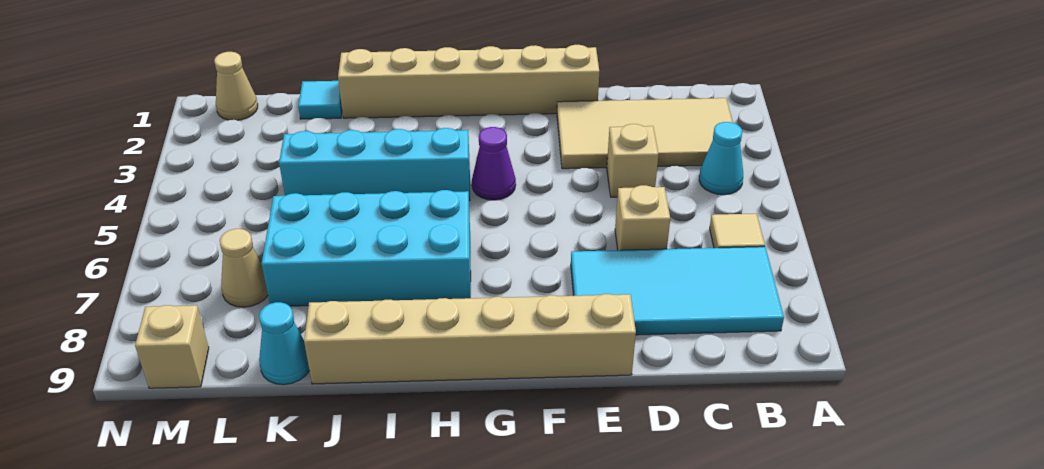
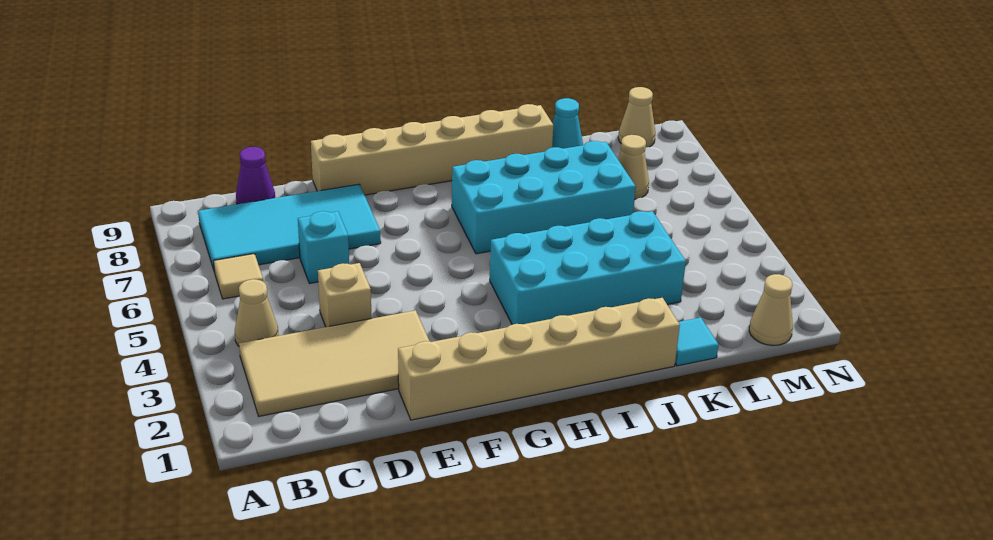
cyan 1x1 cone [699,122,743,195] -> tan 1x1 cone [235,279,279,346]
tan 1x1 brick [615,185,670,250] -> cyan 1x1 brick [298,211,349,283]
purple 1x1 cone [472,127,516,200] -> purple 1x1 cone moved to [236,147,275,204]
cyan 1x4 brick [279,128,470,201] -> cyan 2x4 brick [490,211,686,325]
tan 1x1 brick [135,305,209,388] -> tan 1x1 cone [618,87,655,148]

